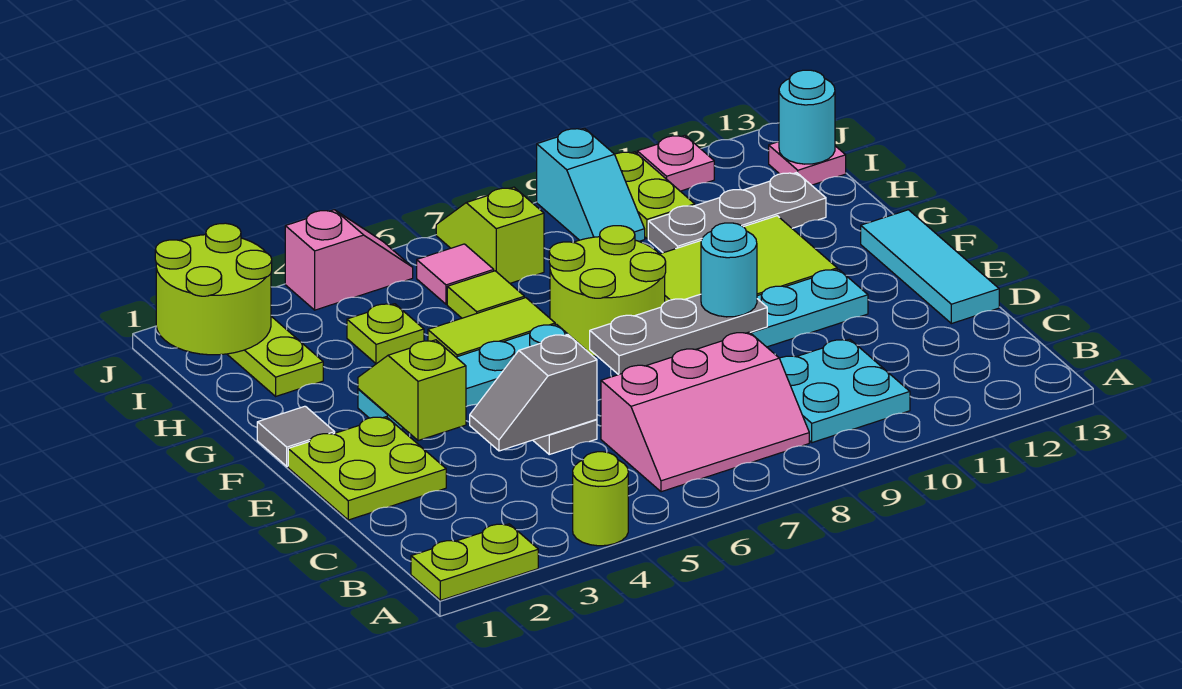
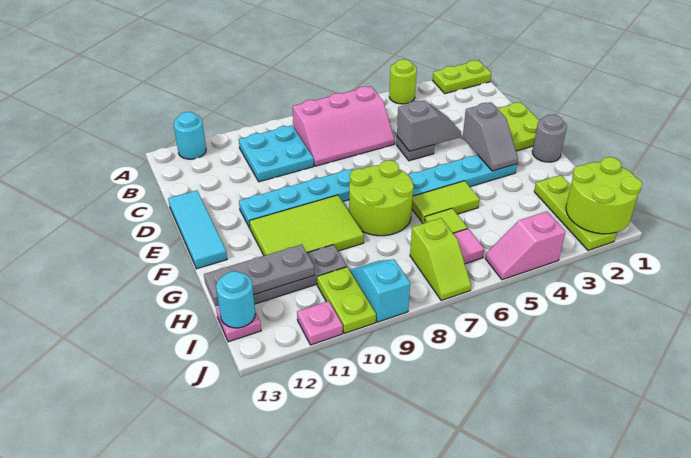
pink 2x3 slope [601,332,809,492] -> pink 2x3 slope turned to [293,86,395,166]
lime 1x2 slope [358,340,466,441] -> grey 1x2 slope [463,102,518,171]
grey 1x3 plate [590,294,767,375] -> grey 1x3 plate moved to [204,244,315,306]
cyan 1x1 round brick [701,223,757,317] -> cyan 1x1 round brick moved to [173,112,206,159]
grey 1x1 tile [257,406,335,466] -> grey 1x1 round brick [532,115,567,162]
lime 1x1 plate [347,304,424,364] -> none

